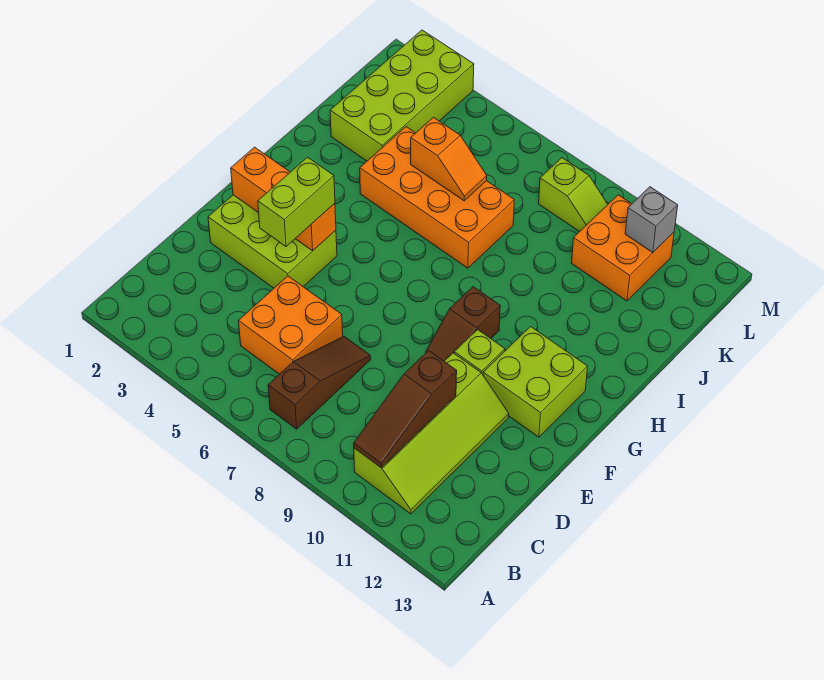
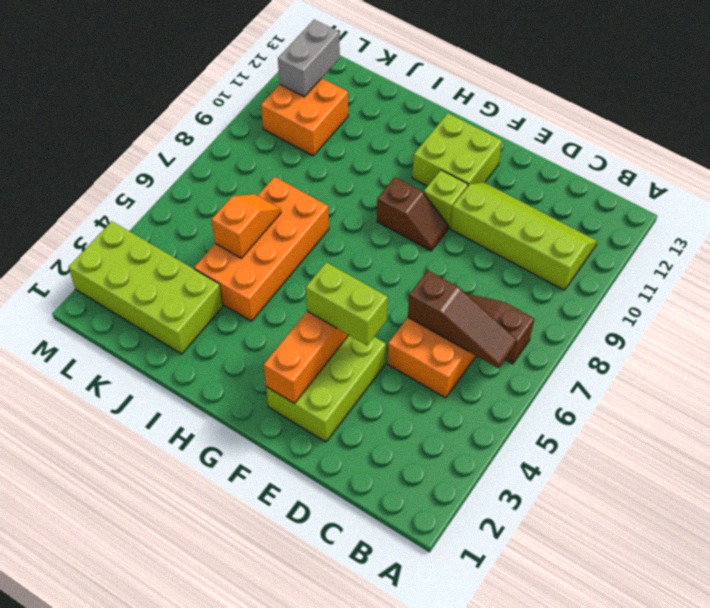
brown 1x3 slope [354,350,457,468] -> brown 1x3 slope moved to [408,271,517,368]
lime 1x2 slope [539,158,608,232] -> none
grey 1x1 brick [625,187,678,252] -> grey 1x2 brick [278,20,340,97]

